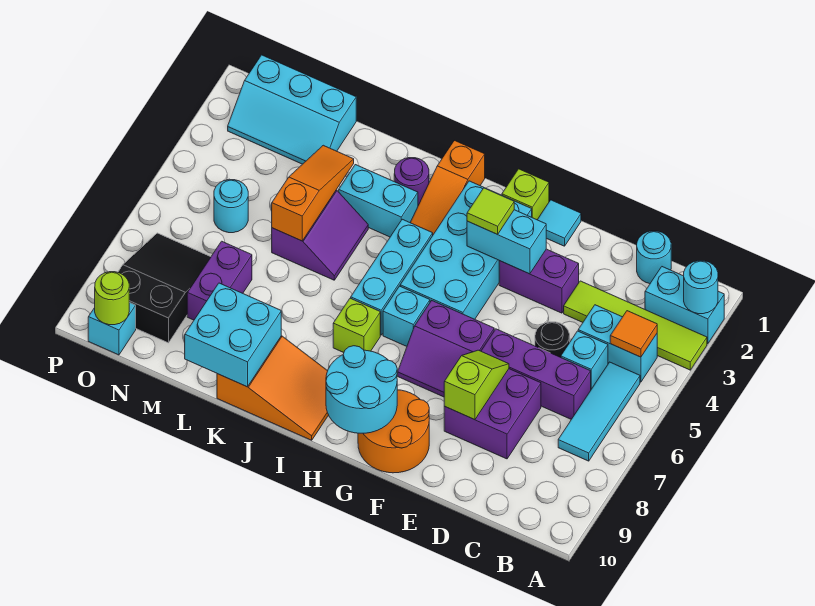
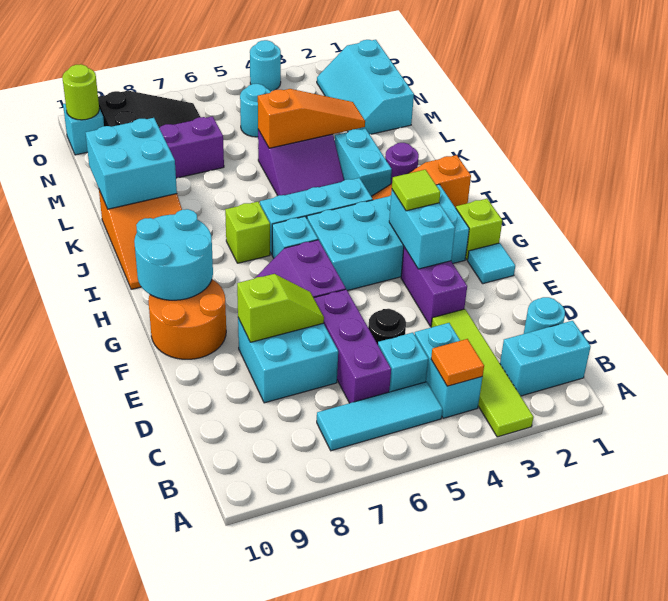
cyan 1x2 brick [645,267,724,344] -> cyan 1x2 brick turned to [500,321,591,396]
cyan 1x1 round brick [684,261,718,314] -> cyan 1x1 round brick moved to [250,40,281,91]
purple 2x2 brick [444,369,541,459] -> cyan 2x2 brick [238,318,338,403]

